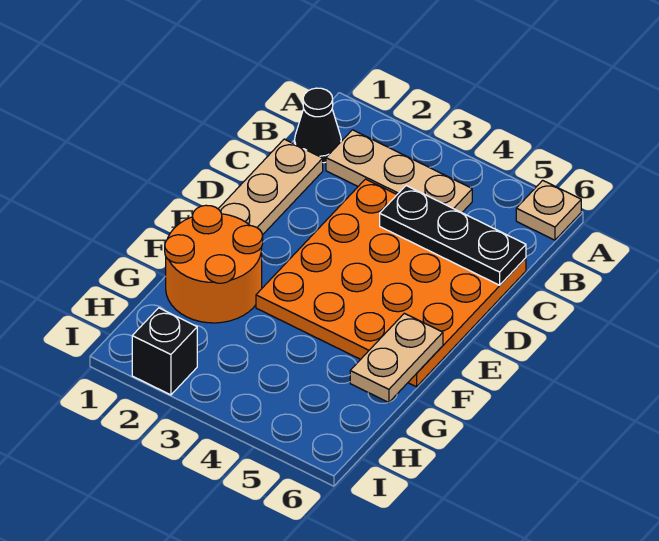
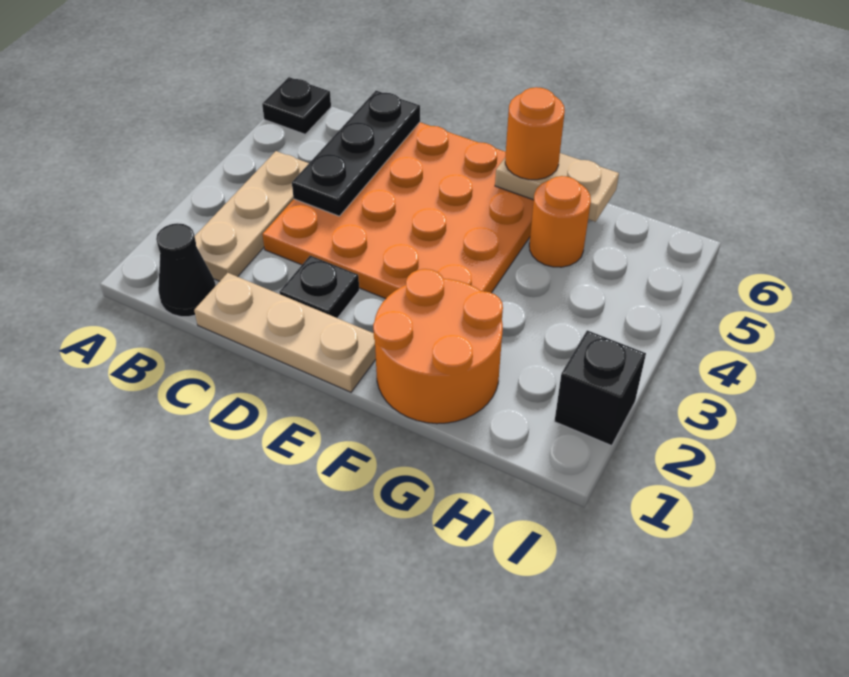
tan 1x1 plate [516,180,581,240] -> black 1x1 plate [262,77,331,134]
none -> black 1x1 plate [280,256,359,318]
none -> orange 1x1 round brick [505,87,565,180]
none -> orange 1x1 round brick [529,176,591,267]

